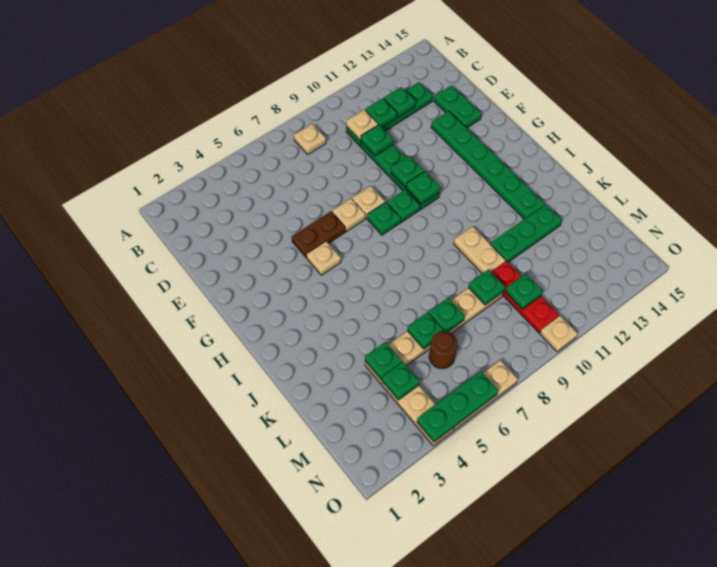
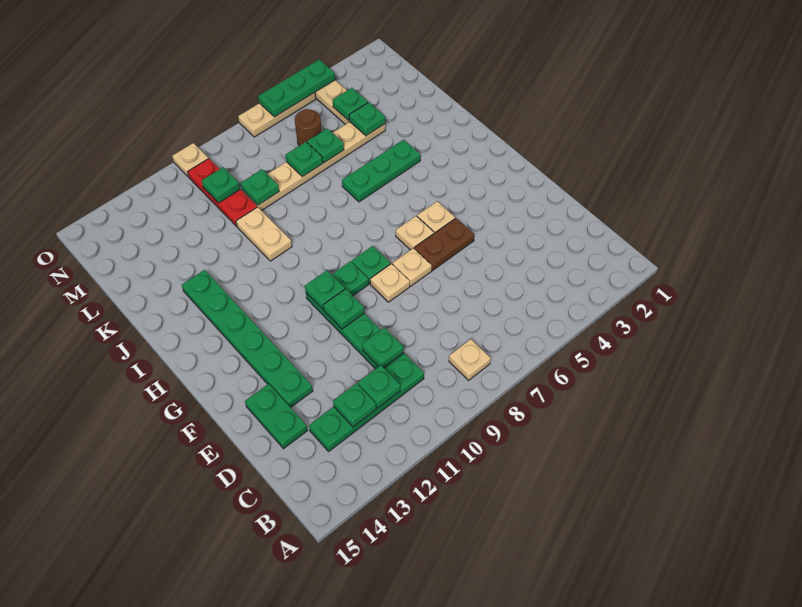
tan 1x1 plate [346,110,378,140] -> tan 1x1 plate moved to [396,216,434,250]
green 1x3 plate [490,205,562,262] -> green 1x3 plate moved to [342,140,420,202]

